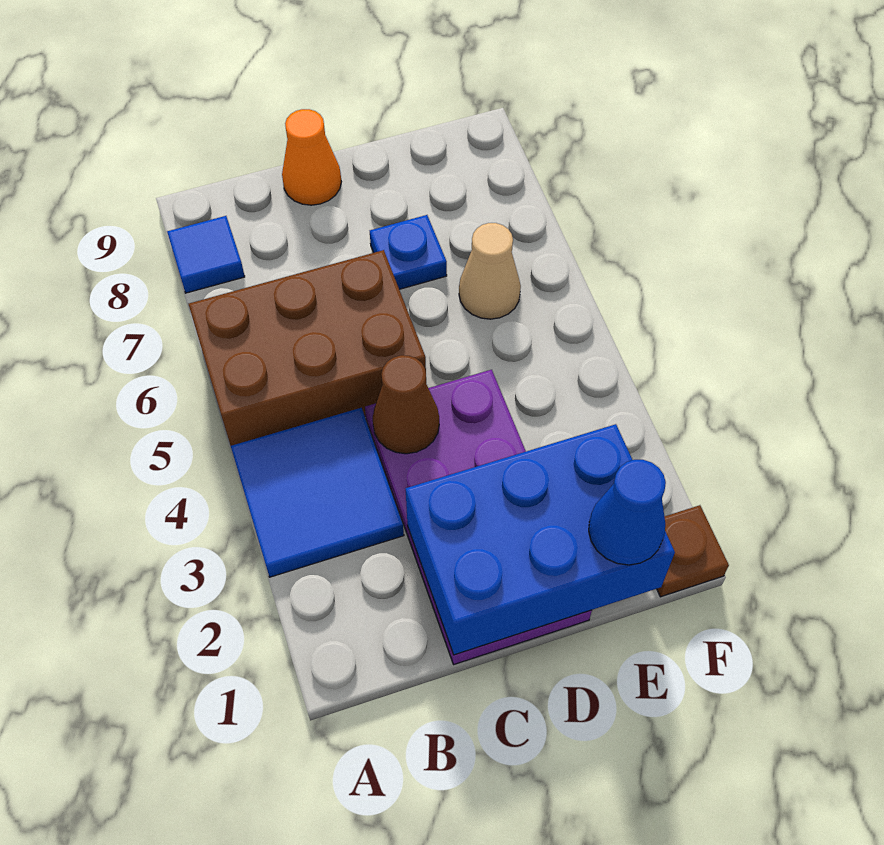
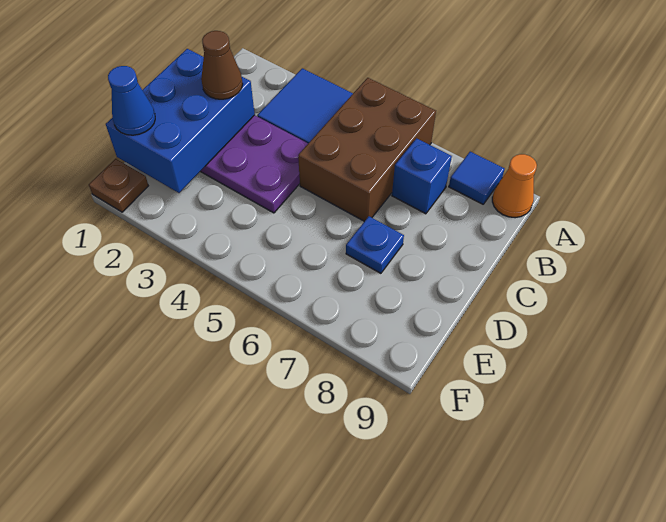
none -> blue 1x1 brick [392,138,452,214]
brown 1x1 cone [373,355,439,454] -> brown 1x1 cone moved to [201,31,243,99]
orange 1x1 cone [282,109,341,205] -> orange 1x1 cone moved to [492,154,537,218]
tan 1x1 cone [459,223,521,319] -> none

